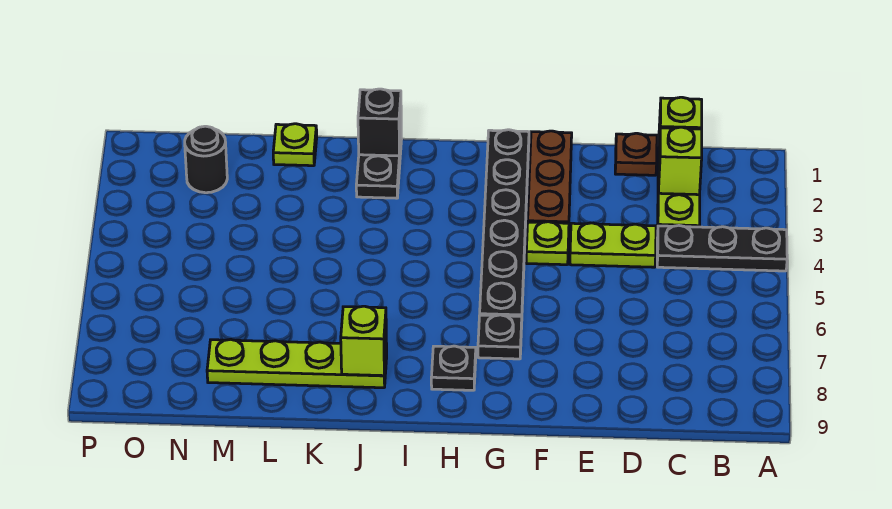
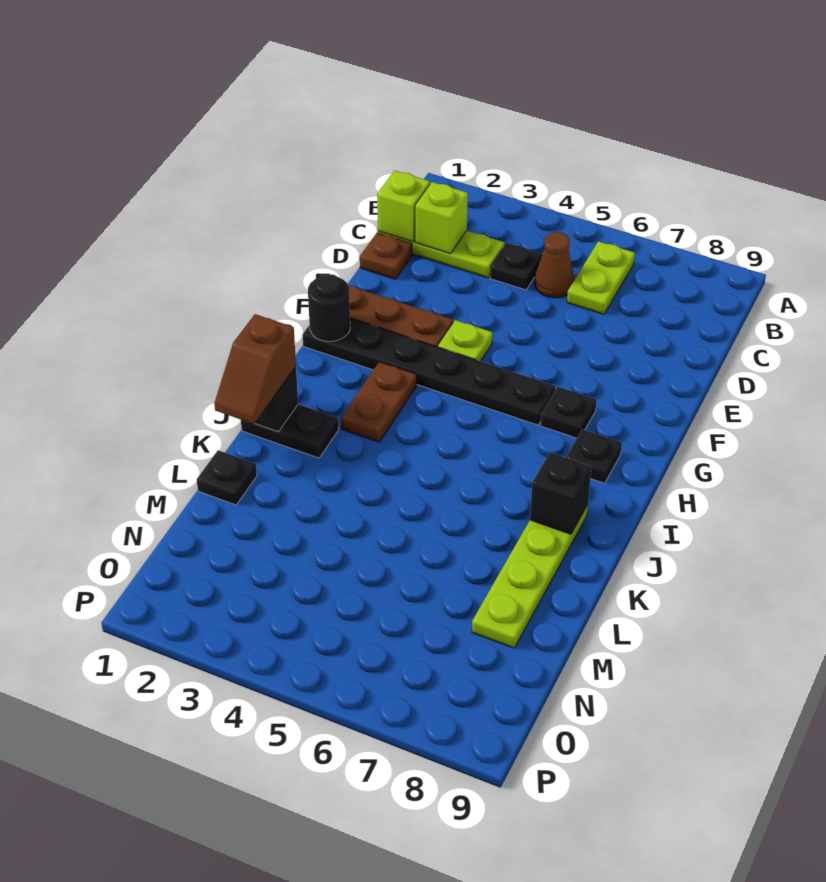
black 1x3 plate [657,226,787,271] -> black 1x1 plate [490,243,542,290]
none -> brown 1x1 cone [534,232,574,298]
lime 1x2 plate [570,223,656,267] -> lime 1x2 plate moved to [567,241,635,314]
none -> brown 1x2 plate [341,362,417,442]
none -> brown 1x2 slope [214,314,296,424]
lime 1x1 brick [341,306,387,376] -> black 1x1 brick [530,453,591,534]
lime 1x1 plate [273,124,317,166] -> black 1x1 plate [197,450,257,505]
black 1x1 round brick [185,126,227,193] -> black 1x1 round brick moved to [308,274,350,341]

